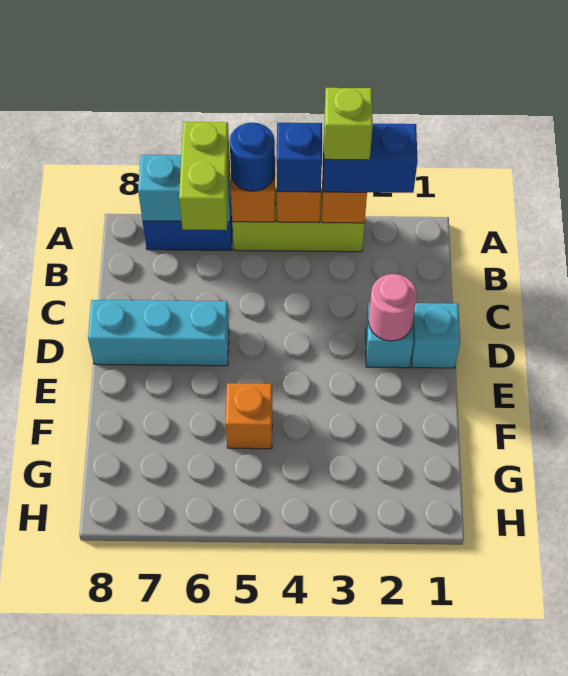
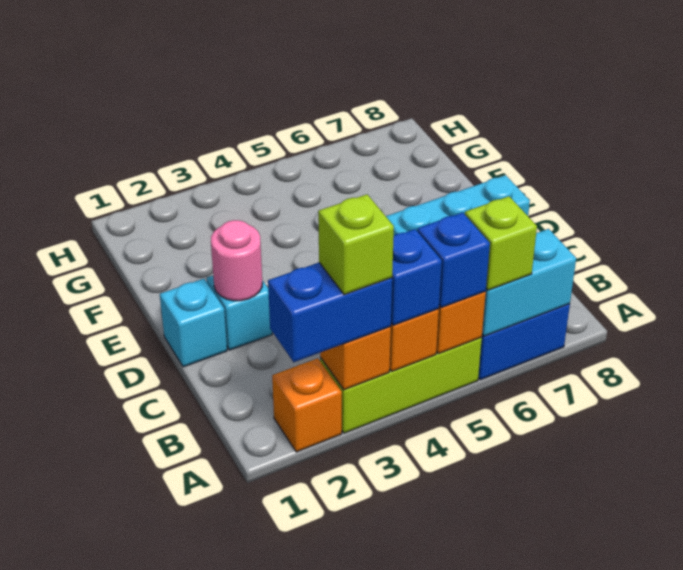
blue 1x1 round brick [230,122,275,191] -> blue 1x1 brick [417,212,490,308]
lime 1x2 brick [179,122,230,230] -> lime 1x1 brick [465,196,537,290]
orange 1x1 brick [226,383,272,449] -> orange 1x1 brick moved to [272,358,342,452]

